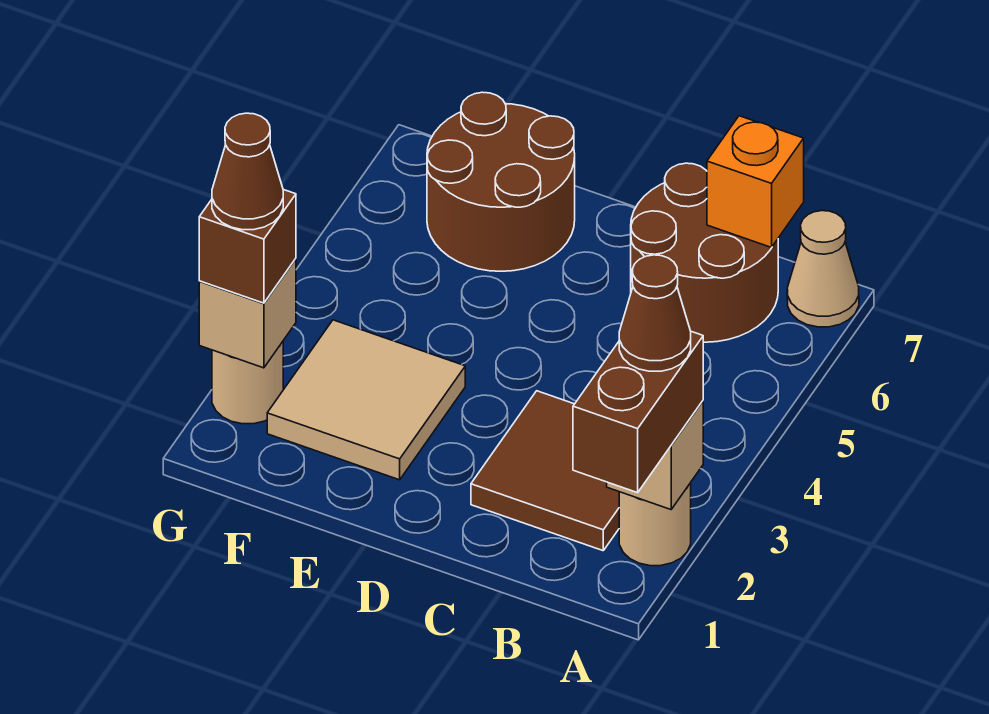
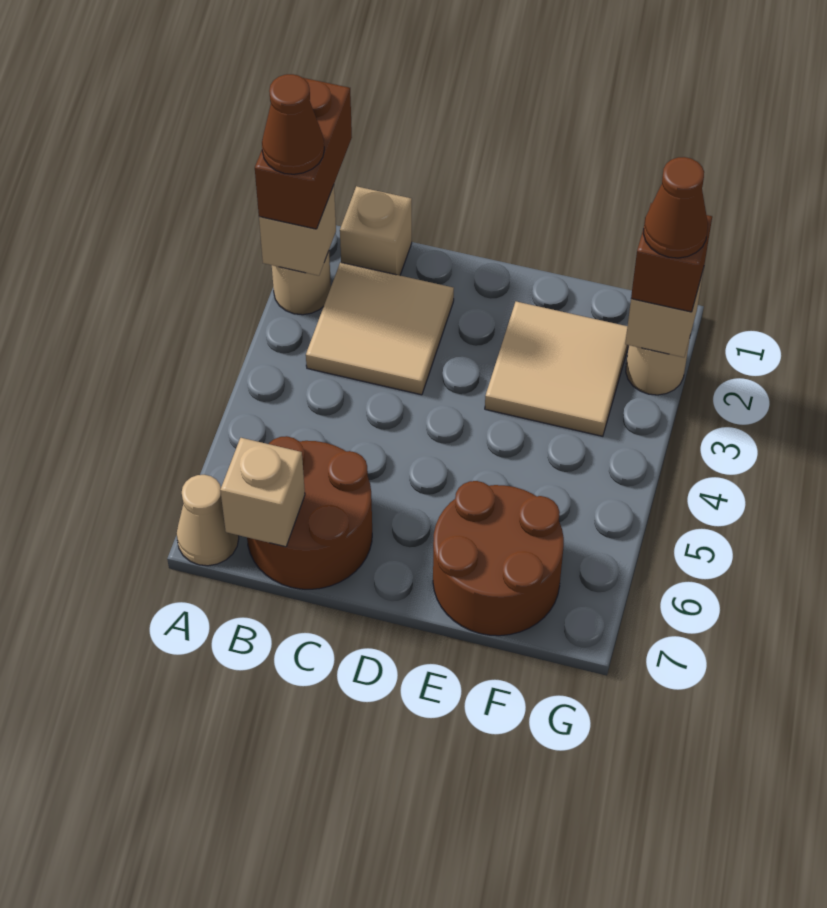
none -> tan 1x1 brick [340,186,412,275]
brown 2x2 tile [471,391,619,551] -> tan 2x2 tile [306,262,454,395]
orange 1x1 brick [707,116,804,247] -> tan 1x1 brick [220,438,305,547]

